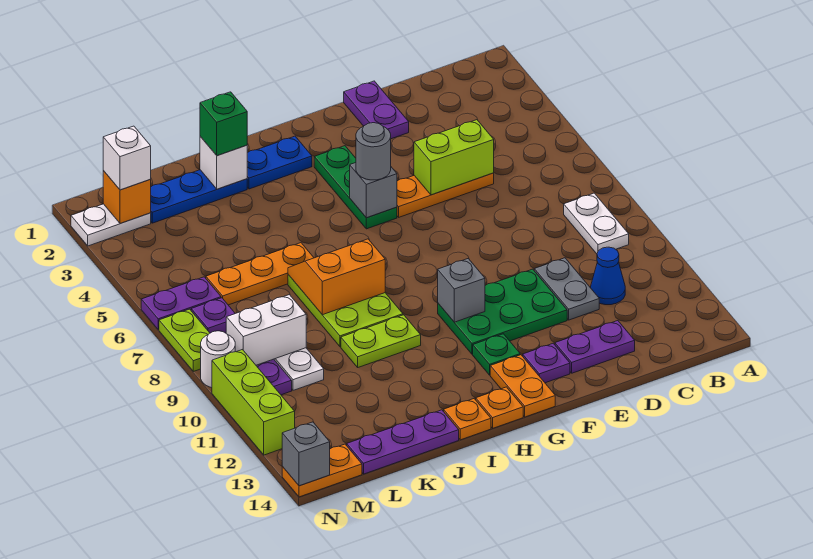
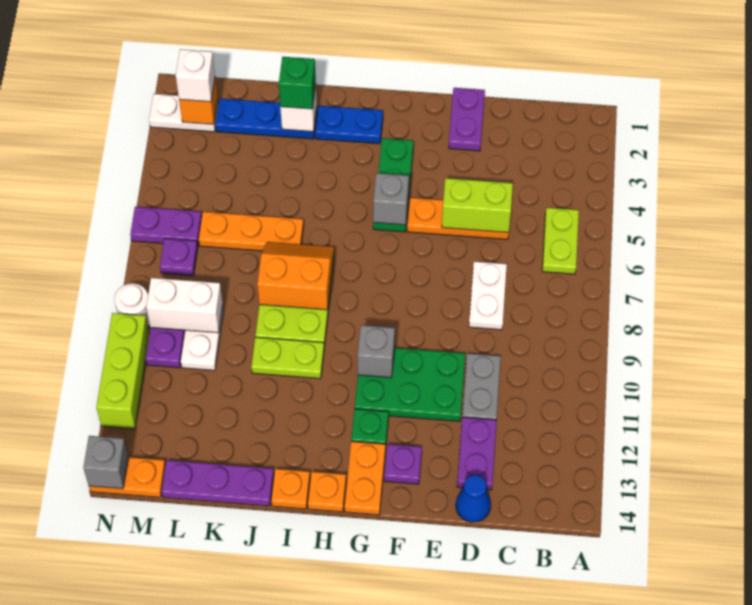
white 1x2 plate [564,193,629,254] -> white 1x2 plate moved to [469,261,507,330]
blue 1x1 cone [591,247,625,305] -> blue 1x1 cone moved to [456,475,491,522]
purple 1x2 plate [555,321,635,373] -> purple 1x2 plate turned to [457,417,497,490]
grey 1x1 round brick [356,123,391,180] -> none
lime 1x2 plate [159,309,210,371] -> lime 1x2 plate moved to [542,208,579,274]

